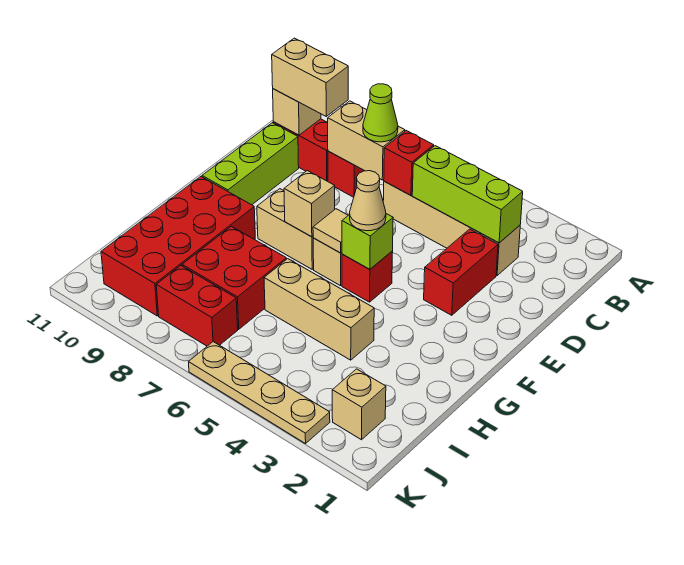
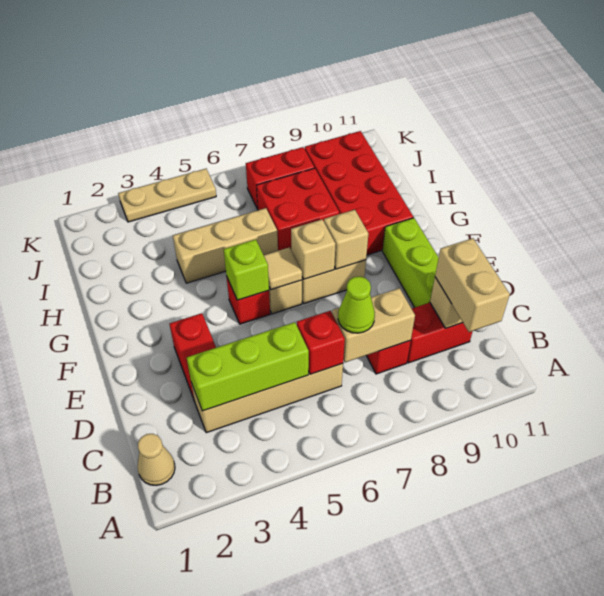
tan 1x2 brick [272,38,348,116] -> tan 1x2 brick turned to [435,238,510,332]
tan 1x1 cone [350,171,386,231] -> tan 1x1 cone moved to [138,434,175,485]
tan 1x1 brick [332,369,386,440] -> tan 1x1 brick moved to [324,210,368,269]
tan 1x4 plate [189,342,330,444] -> tan 1x3 plate [118,169,216,222]

